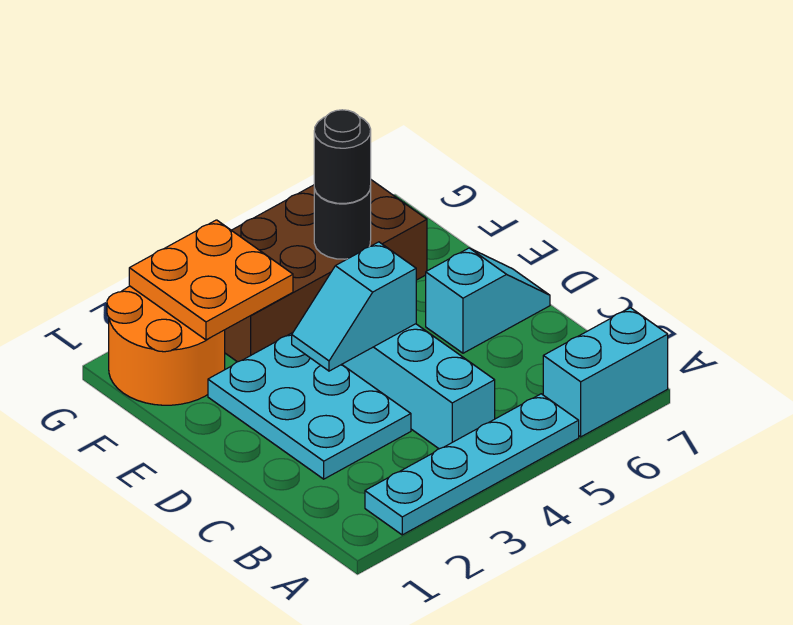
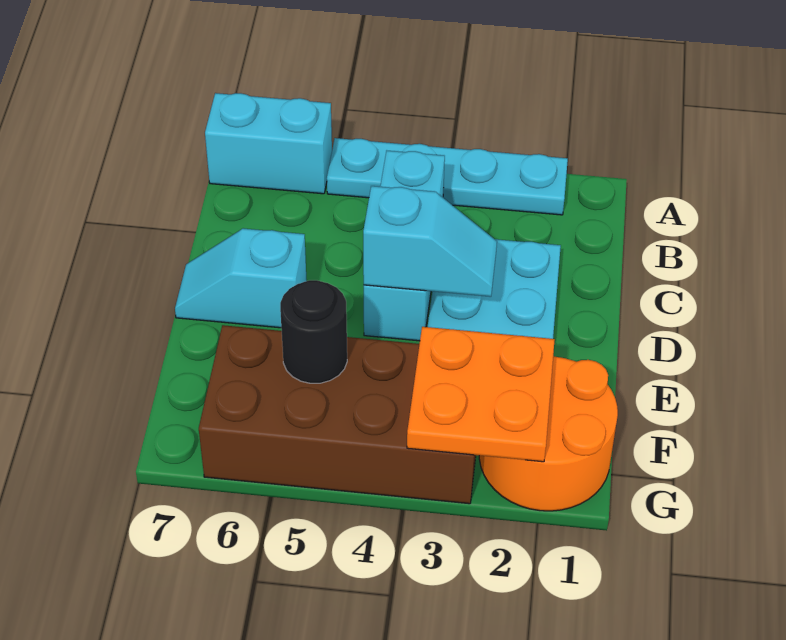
black 1x1 round brick [314,110,371,203] -> none

